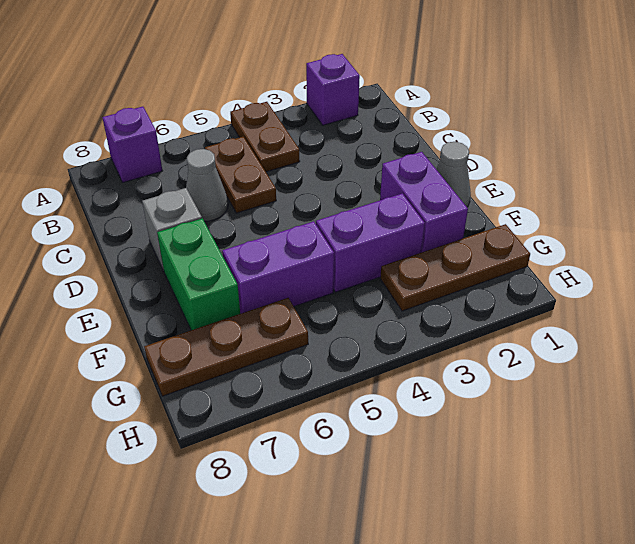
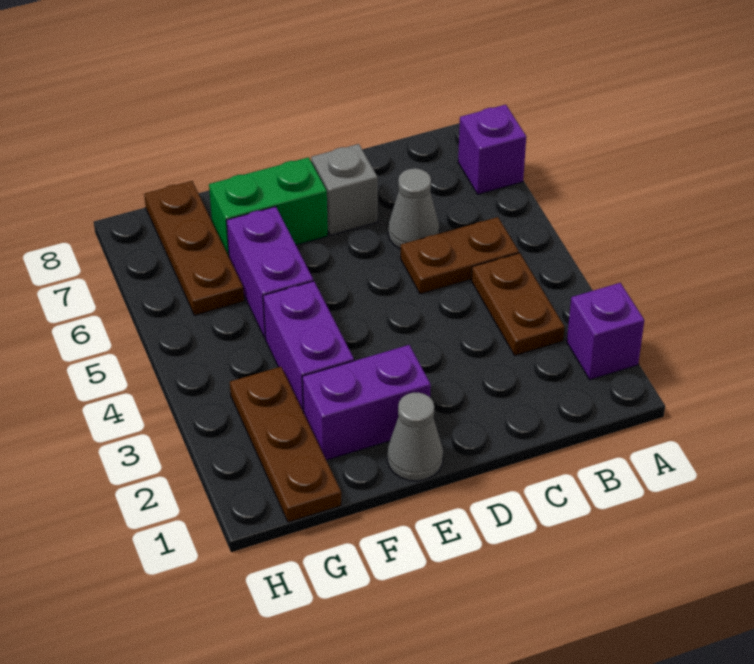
brown 1x2 plate [230,102,300,172] -> brown 1x2 plate turned to [471,253,565,355]

